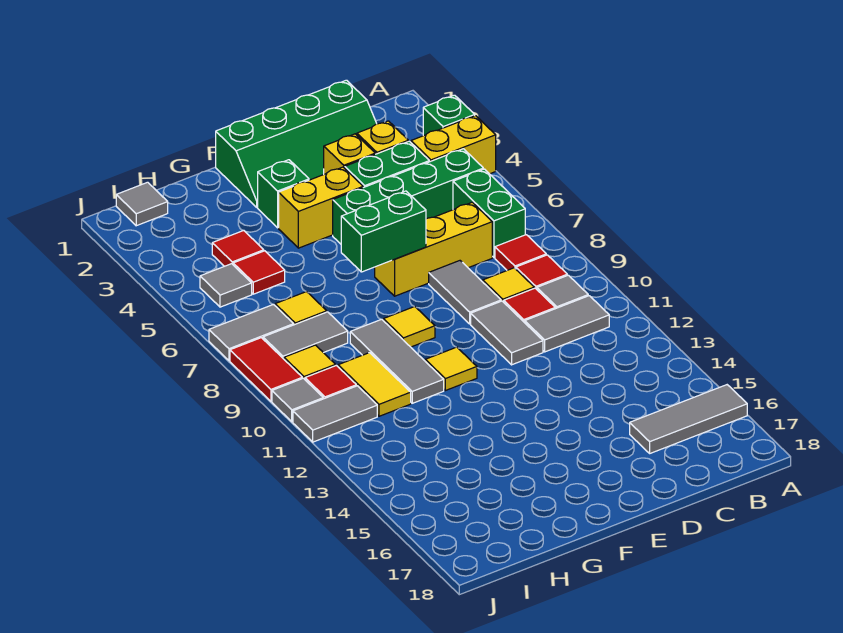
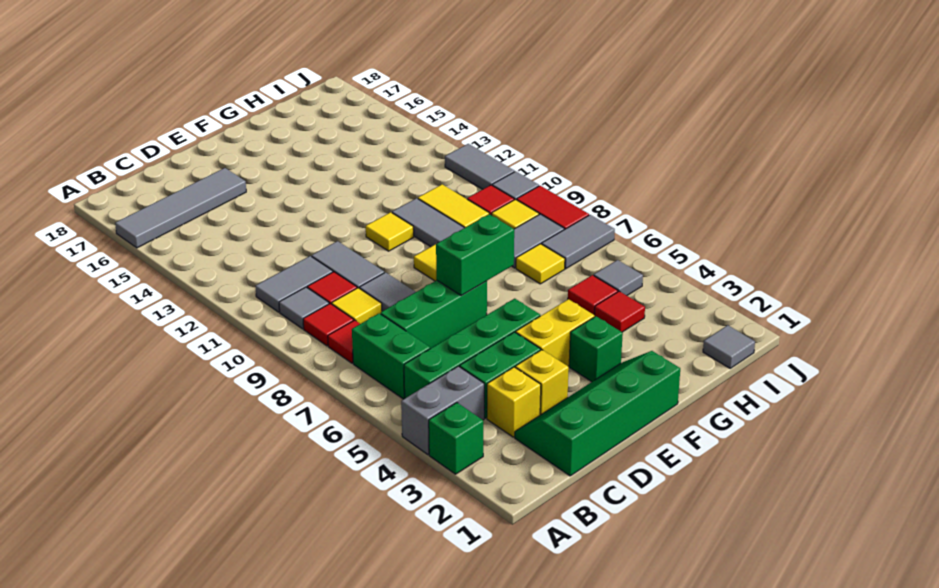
yellow 1x2 brick [411,116,496,174] -> grey 1x2 brick [401,366,484,455]
grey 1x3 tile [630,385,747,453] -> grey 1x4 tile [115,168,246,248]
yellow 1x3 brick [375,202,492,296] -> green 1x3 brick [381,280,487,349]
grey 1x2 tile [293,386,377,442] -> grey 1x2 tile turned to [445,144,515,189]

